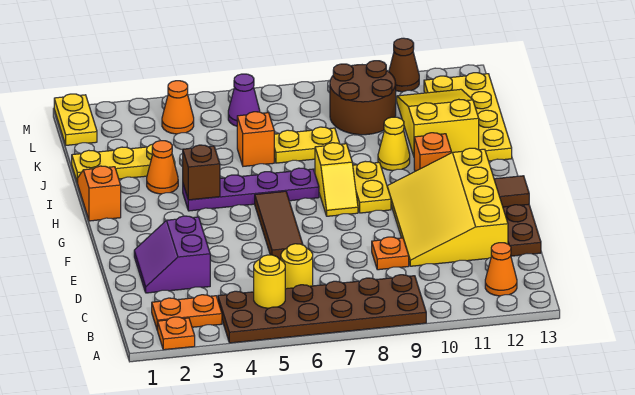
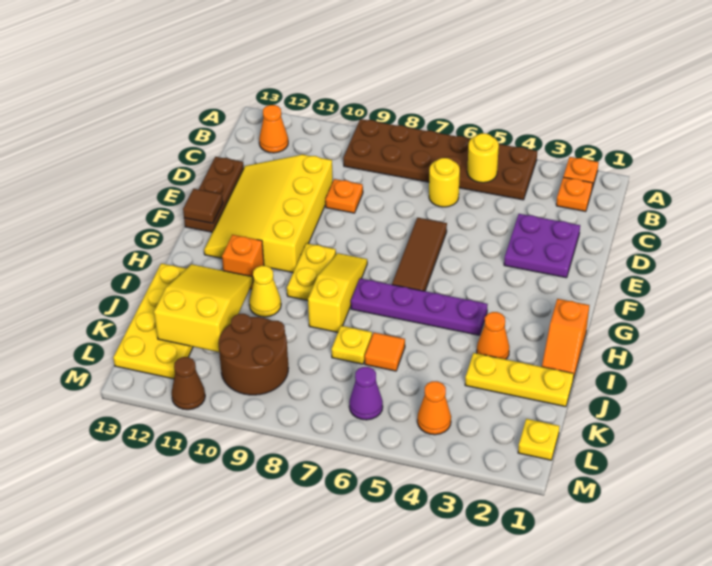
orange 1x2 plate [152,295,222,331] -> orange 1x1 plate [556,177,593,212]
purple 2x2 slope [134,216,210,293] -> purple 2x2 plate [504,214,580,278]
yellow 3x4 slope [387,148,508,266] -> yellow 3x4 slope turned to [204,155,333,273]
yellow 1x2 slope [315,143,358,216] -> yellow 1x3 slope [308,253,367,332]
brown 1x1 brick [183,145,220,200] -> none
yellow 2x3 slope [397,89,479,156] -> yellow 2x3 slope turned to [154,264,253,352]
orange 1x1 brick [237,112,274,166] -> orange 1x1 tile [365,332,405,371]
yellow 1x2 plate [274,127,340,163] -> yellow 1x1 plate [331,326,372,364]
yellow 1x2 plate [54,94,97,145] -> yellow 1x1 plate [518,419,560,460]

